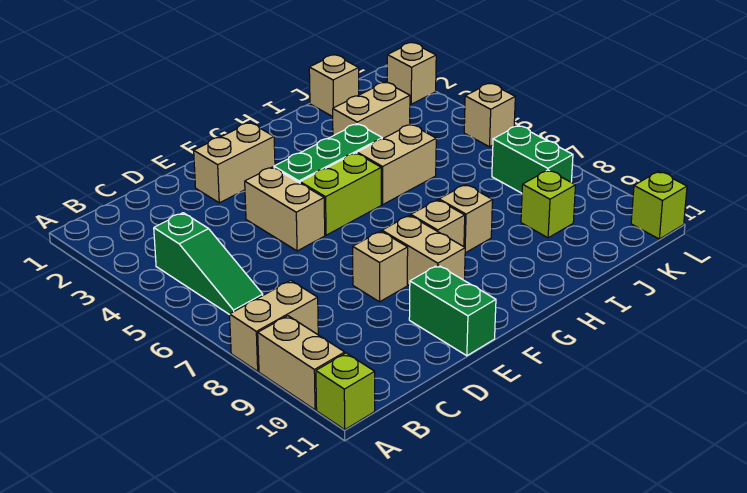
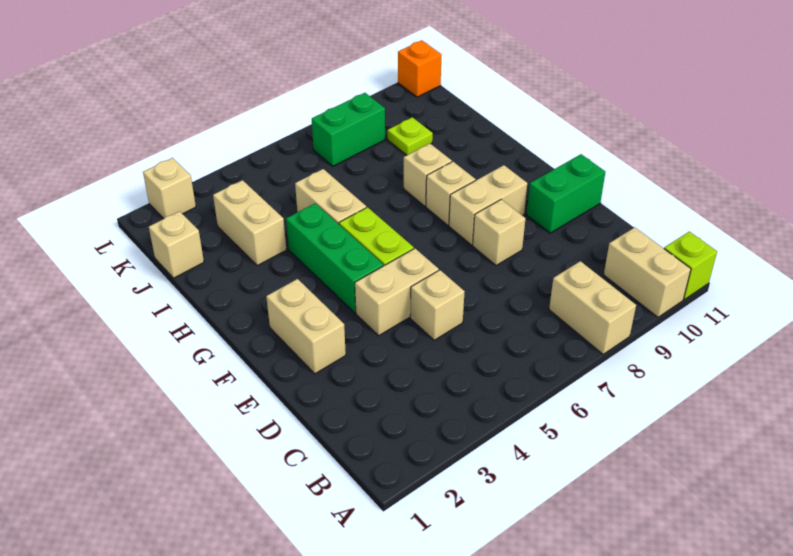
tan 1x2 brick [258,316,345,410] -> tan 1x2 brick turned to [604,227,691,317]
green 1x3 slope [154,213,263,315] -> none
lime 1x1 brick [521,170,576,238] -> lime 1x1 plate [387,117,433,155]
tan 1x1 brick [464,83,515,147] -> tan 1x1 brick moved to [410,270,465,340]
lime 1x1 brick [631,171,687,239] -> orange 1x1 brick [398,40,442,97]

